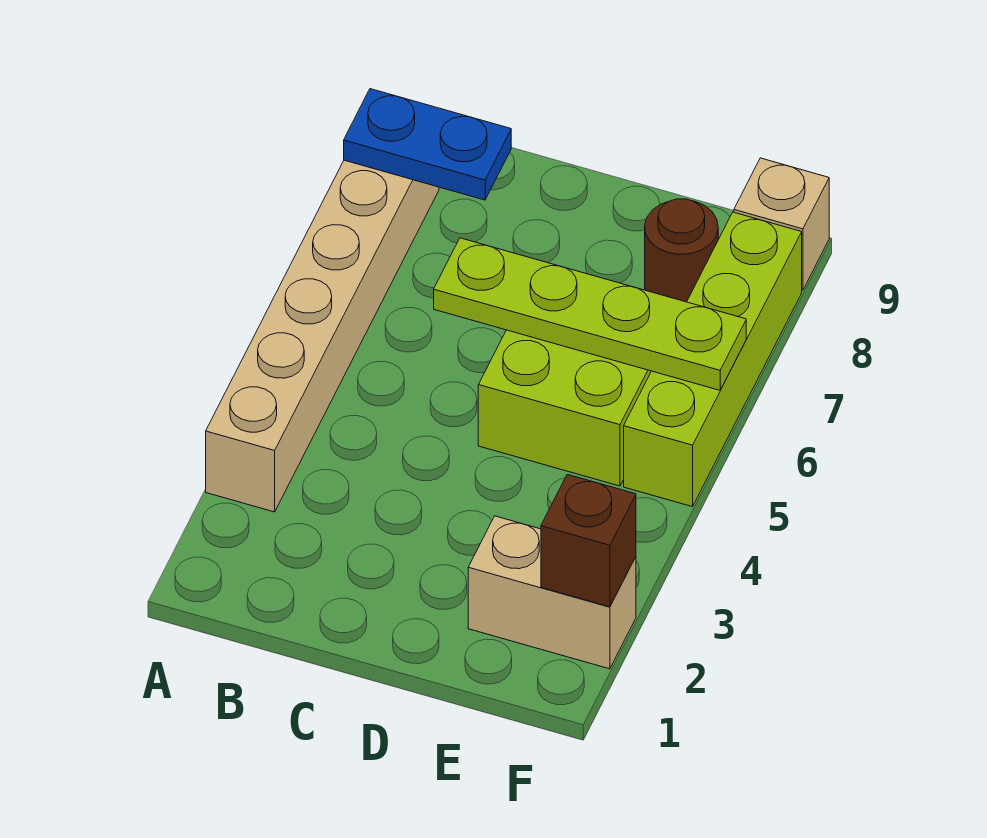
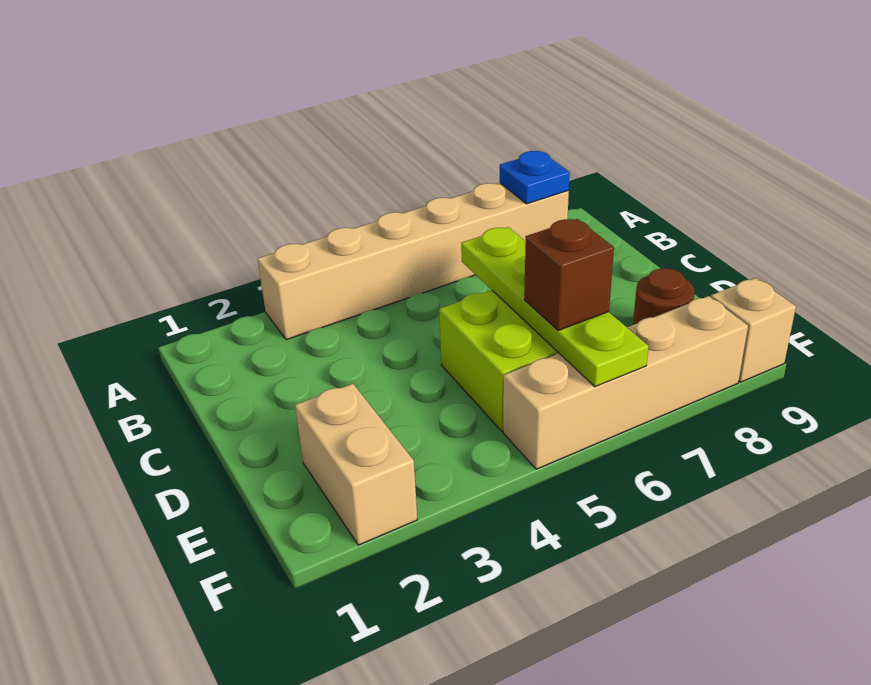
blue 1x2 plate [344,89,511,200] -> blue 1x1 plate [500,151,570,204]
brown 1x1 brick [541,474,636,607] -> brown 1x1 brick moved to [524,219,614,331]
lime 1x4 brick [624,212,802,507] -> tan 1x4 brick [503,296,748,469]

